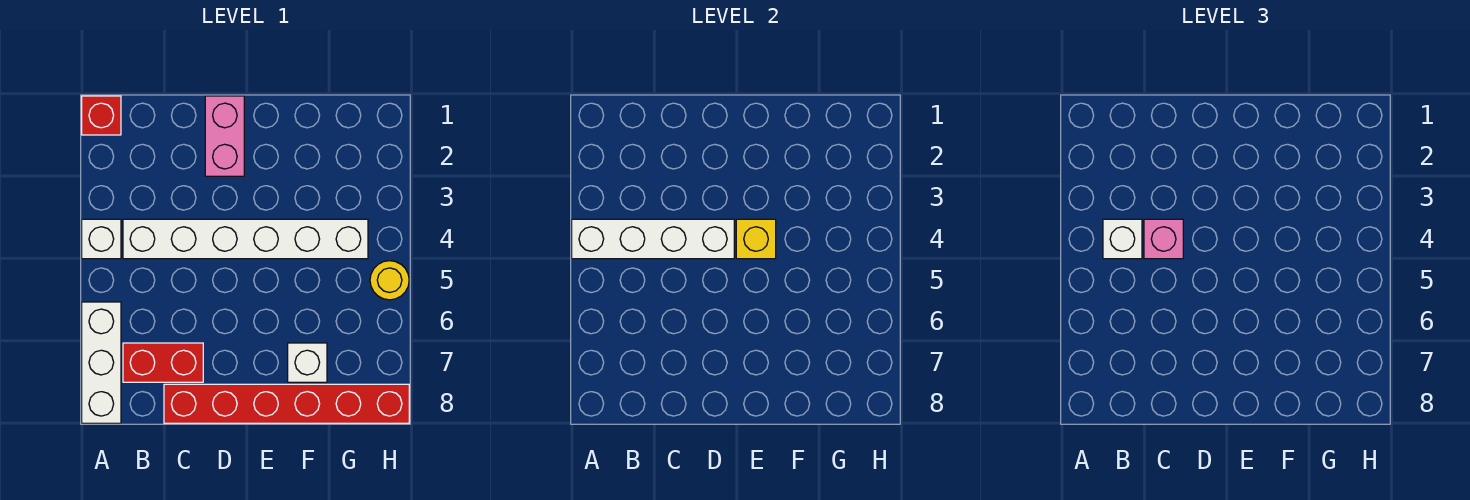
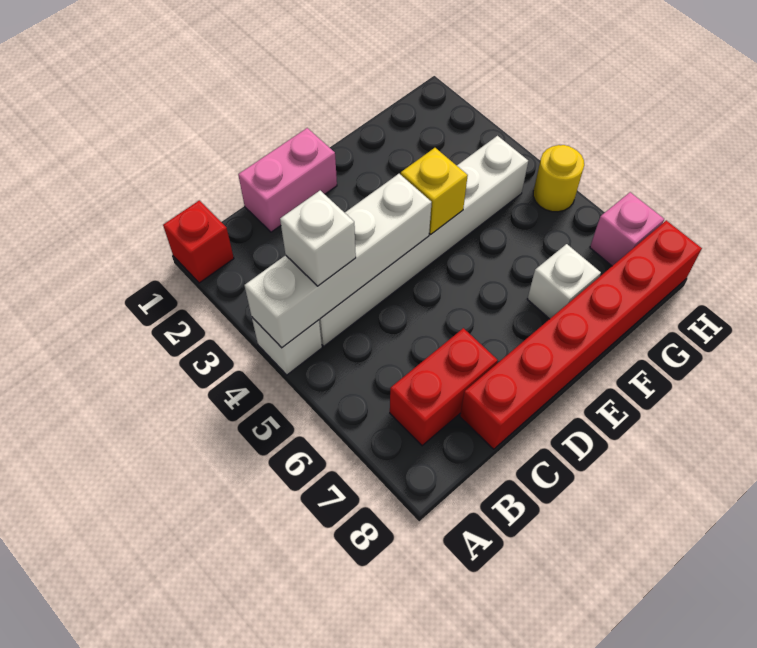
white 1x3 brick [82,302,121,423] -> none
pink 1x1 brick [1144,219,1183,259] -> pink 1x1 brick moved to [590,192,664,266]
pink 1x2 brick [205,96,244,176] -> pink 1x2 brick turned to [238,128,337,232]

